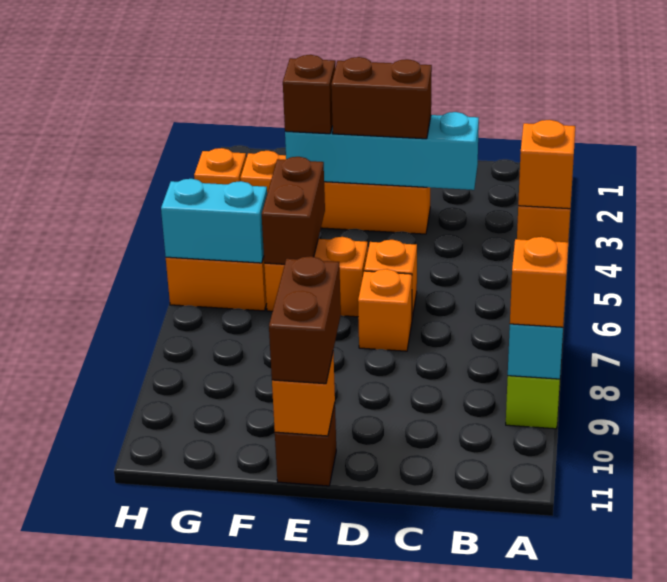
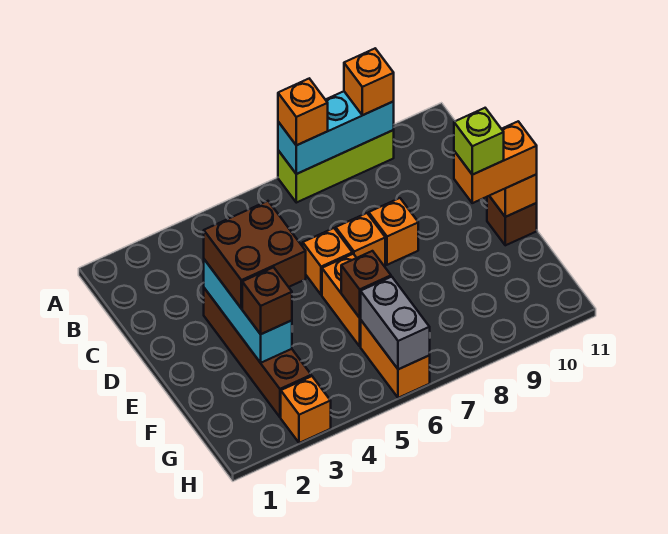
orange 1x1 brick [518,120,575,209] -> orange 1x1 brick moved to [369,198,418,265]
cyan 1x4 brick [285,112,479,190] -> cyan 1x3 brick [204,259,292,363]
orange 1x4 brick [241,151,430,234] -> brown 1x4 brick [204,288,311,417]
brown 1x2 brick [331,57,432,139] -> brown 2x2 brick [204,201,306,308]
brown 1x2 brick [269,256,341,384] -> orange 1x2 brick [454,121,537,203]
none -> lime 1x1 brick [454,108,504,175]
brown 1x2 brick [262,157,325,264] -> brown 1x1 brick [341,251,391,318]
cyan 1x2 brick [161,179,267,263] -> grey 1x2 brick [361,277,430,369]

